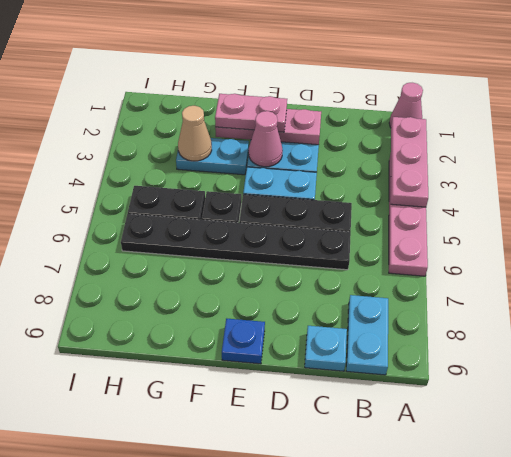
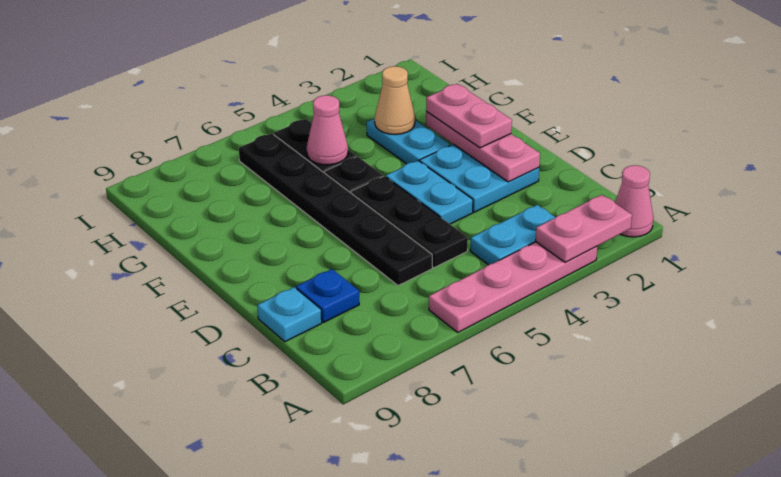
pink 1x3 plate [391,117,428,207] -> pink 1x2 plate [536,195,632,262]
cyan 1x2 plate [346,295,388,375] -> cyan 1x2 plate moved to [470,205,556,265]
pink 1x1 cone [249,111,283,167] -> pink 1x1 cone moved to [307,95,348,165]
blue 1x1 plate [222,318,265,364] -> blue 1x1 plate moved to [296,269,359,323]

